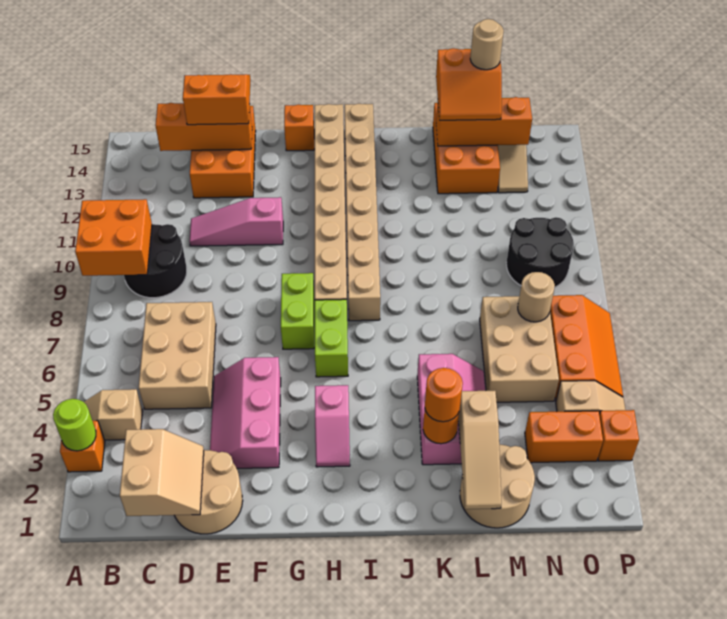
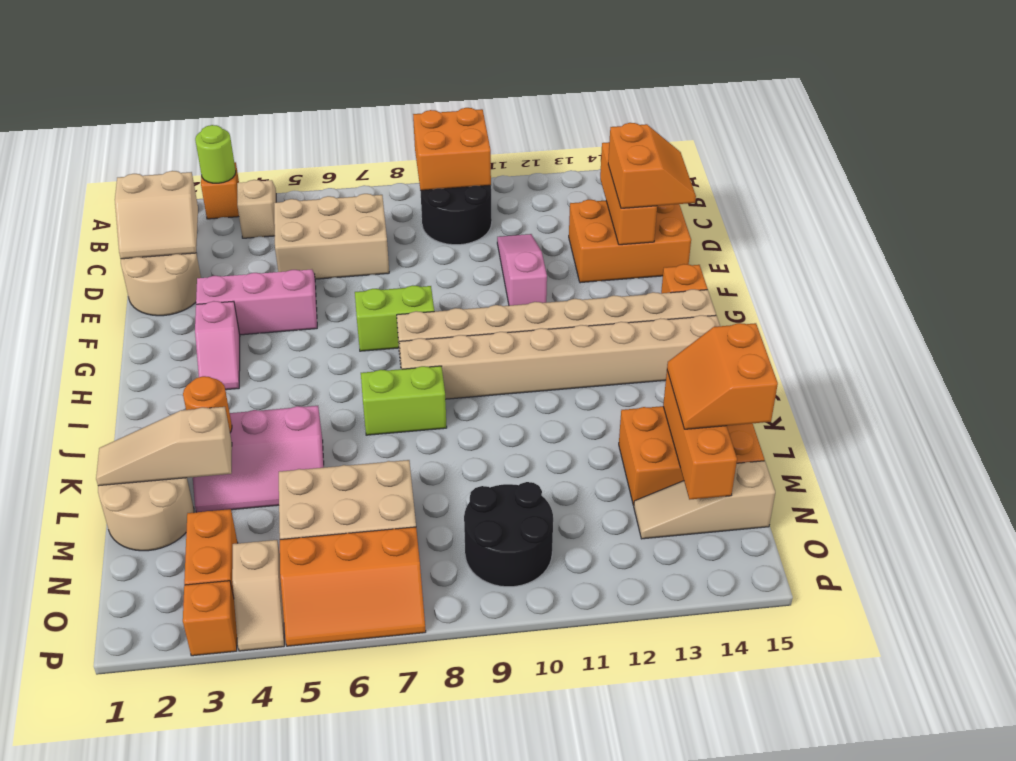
pink 1x2 slope [315,385,350,467] -> pink 1x2 slope turned to [195,301,240,390]
lime 1x2 brick [315,299,348,377] -> lime 1x2 brick moved to [361,366,447,435]
orange 1x1 round brick [425,368,463,422] -> none
tan 1x1 round brick [470,19,504,70] -> none
tan 1x1 round brick [518,272,555,322] -> none

